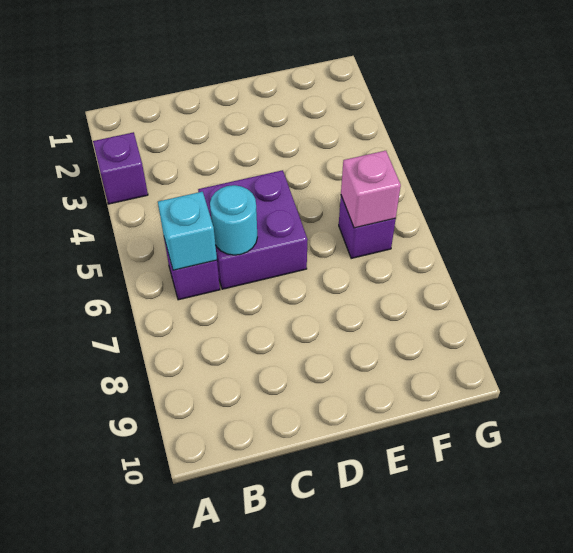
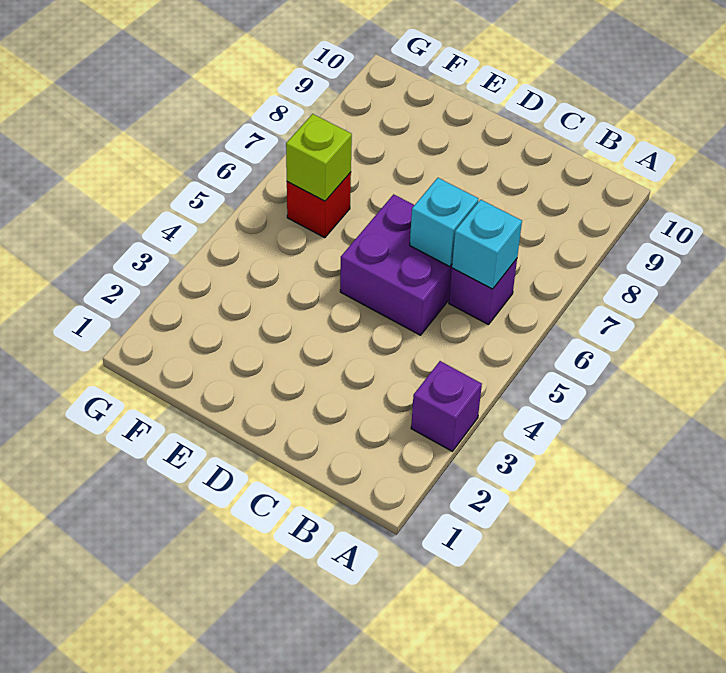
cyan 1x1 round brick [210,185,257,255] -> cyan 1x1 brick [410,178,478,267]
purple 1x1 brick [339,196,396,259] -> red 1x1 brick [287,172,351,238]
pink 1x1 brick [341,151,401,228] -> lime 1x1 brick [286,114,352,201]

